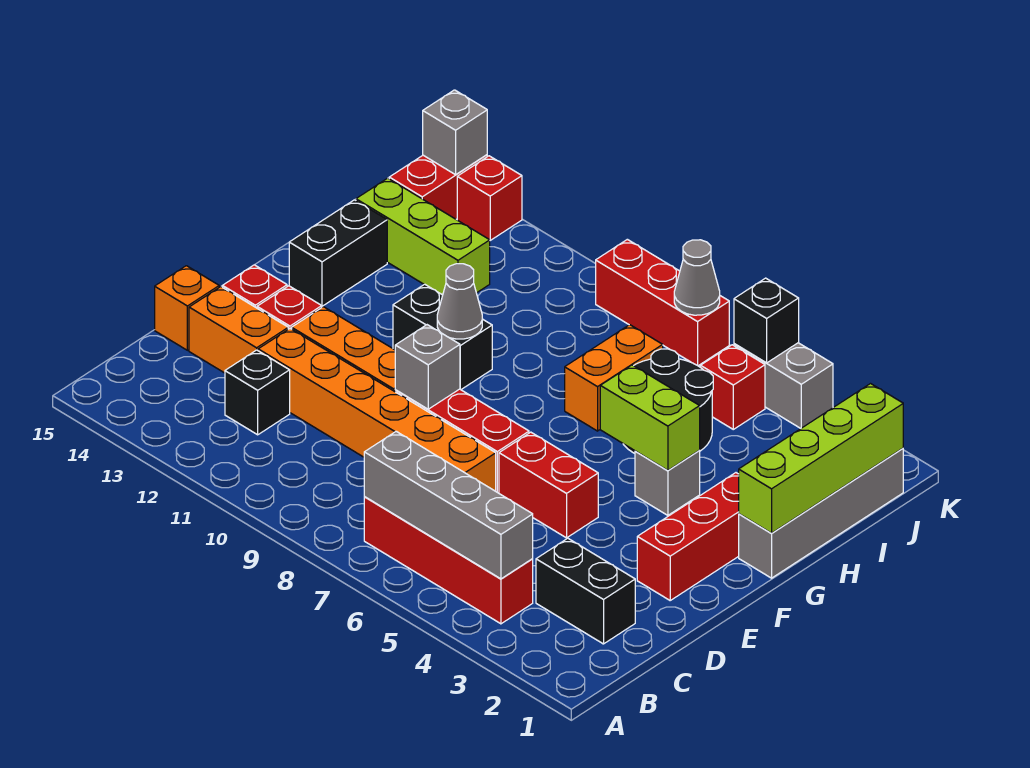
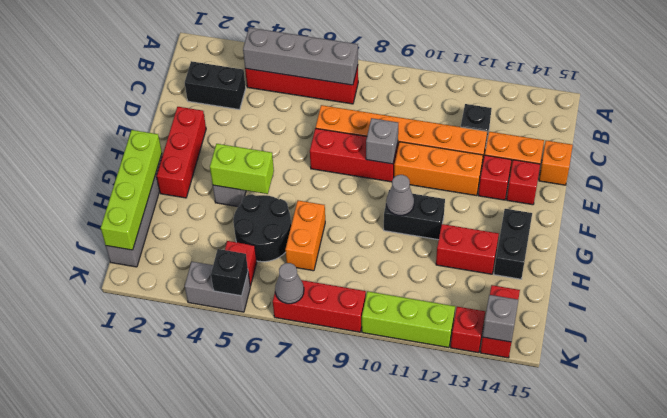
red 1x2 brick [499,432,598,538] -> red 1x2 brick moved to [436,224,499,274]
lime 1x3 brick [356,178,490,295] -> lime 1x3 brick moved to [362,291,455,348]

